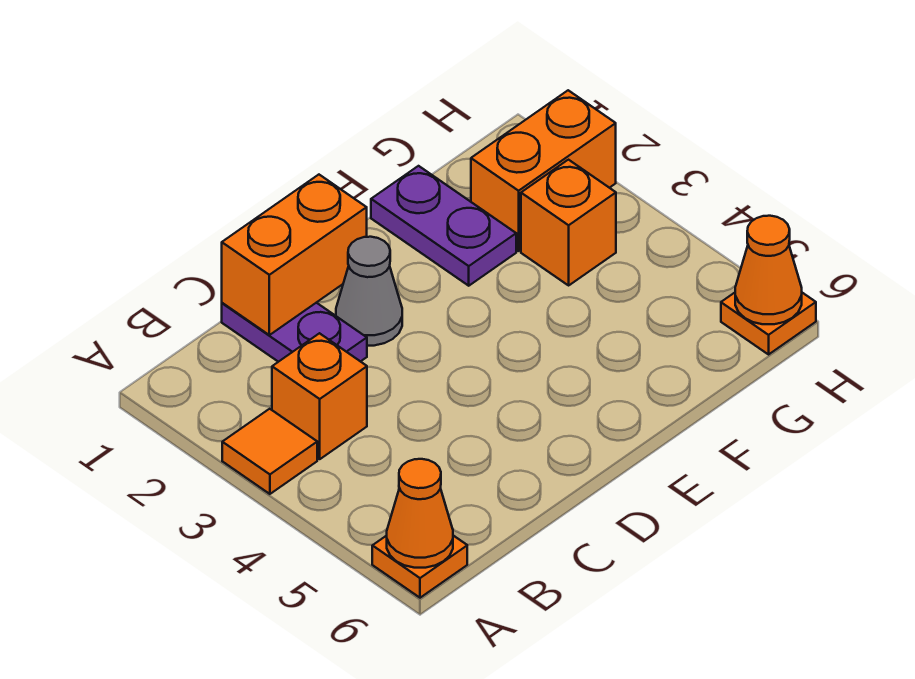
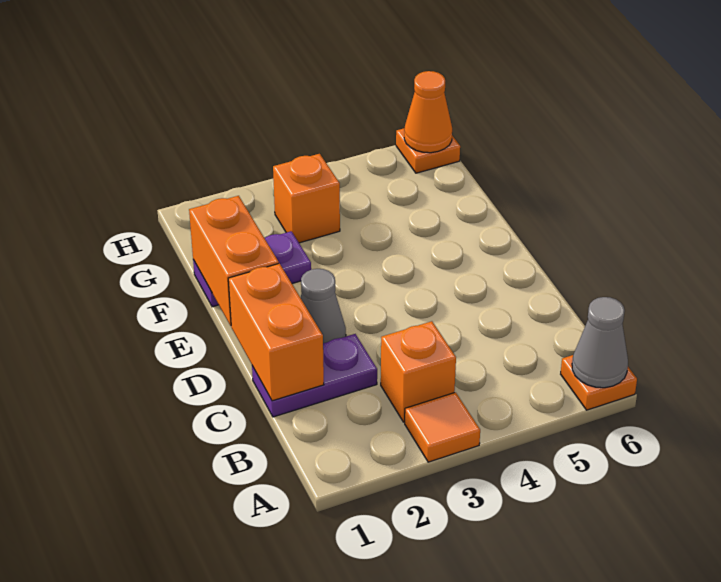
orange 1x1 cone [387,459,453,568] -> grey 1x1 cone [572,297,628,388]
orange 1x2 brick [471,90,616,251] -> orange 1x2 brick moved to [189,196,279,326]

